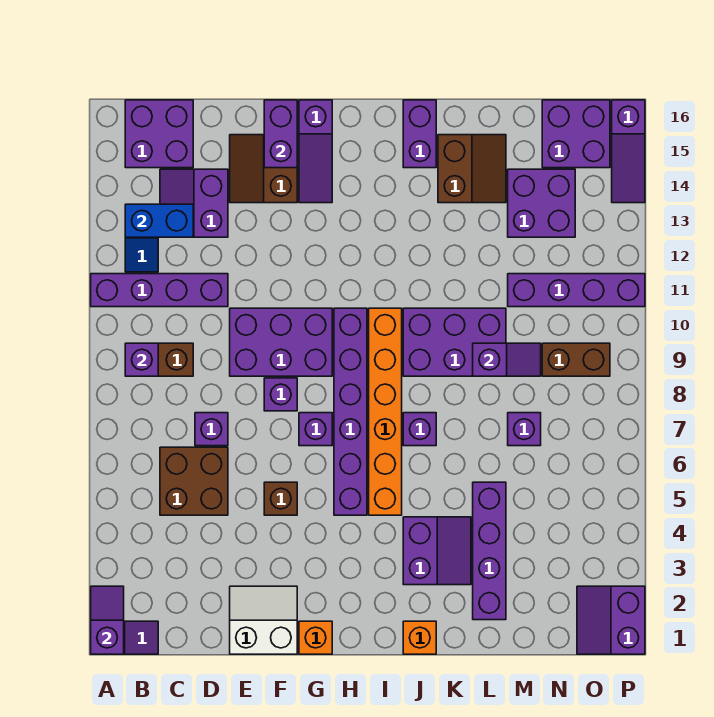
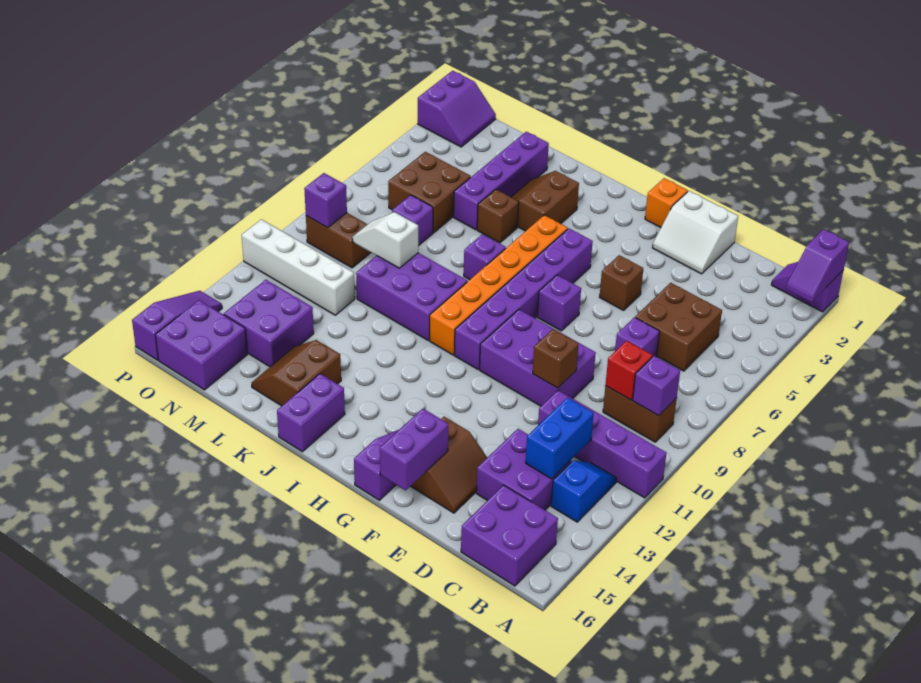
blue 1x2 brick [125,204,193,237] -> blue 1x2 brick turned to [526,398,594,479]
none -> red 1x1 brick [605,341,653,400]
purple 2x2 slope [160,169,228,237] -> purple 2x2 brick [476,429,571,510]
none -> brown 1x1 brick [533,329,579,388]
purple 1x1 brick [264,378,297,411] -> purple 1x1 brick moved to [304,173,347,228]
orange 1x1 brick [403,621,436,654] -> none
purple 2x2 slope [403,517,471,585] -> brown 2x2 slope [511,171,579,231]
none -> brown 1x1 brick [477,189,519,243]
purple 1x2 slope [473,343,541,376] -> white 1x2 slope [352,212,418,268]
none -> brown 2x2 brick [388,152,471,233]
purple 1x4 brick [508,274,645,307] -> white 1x4 brick [242,219,355,315]

